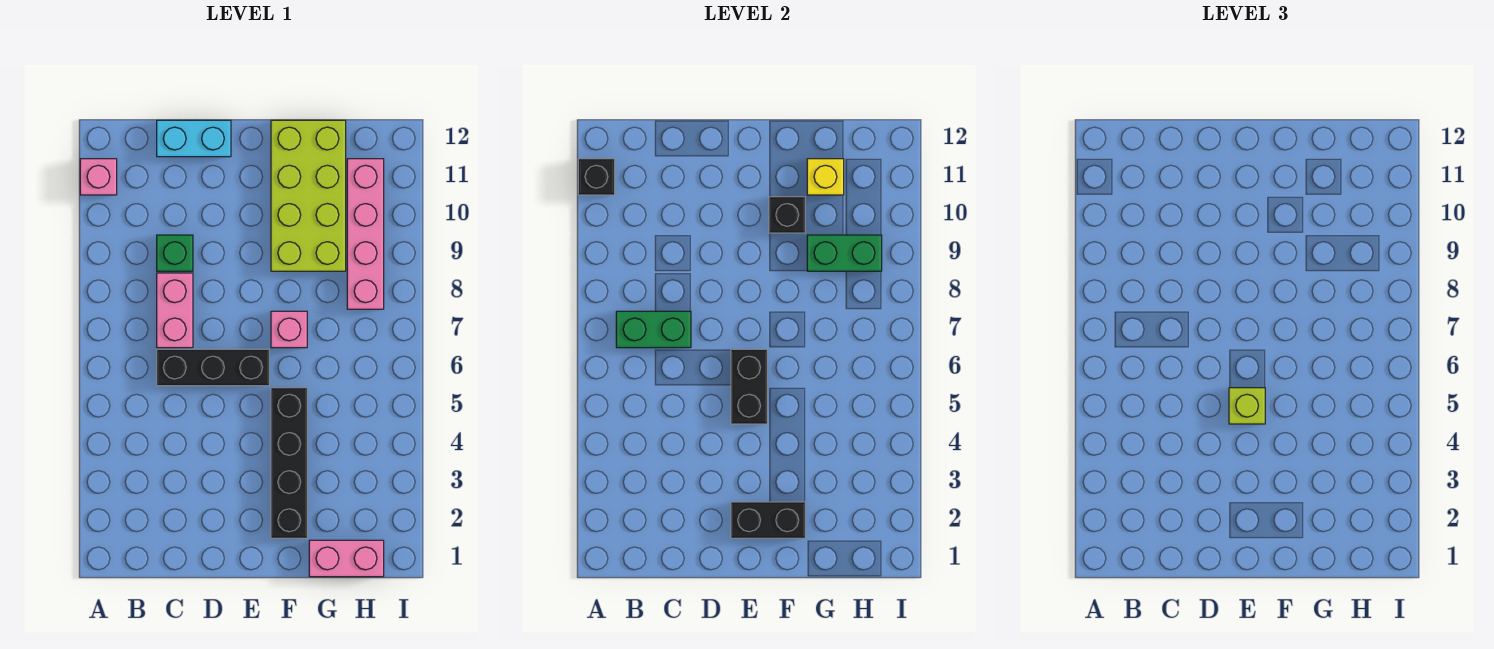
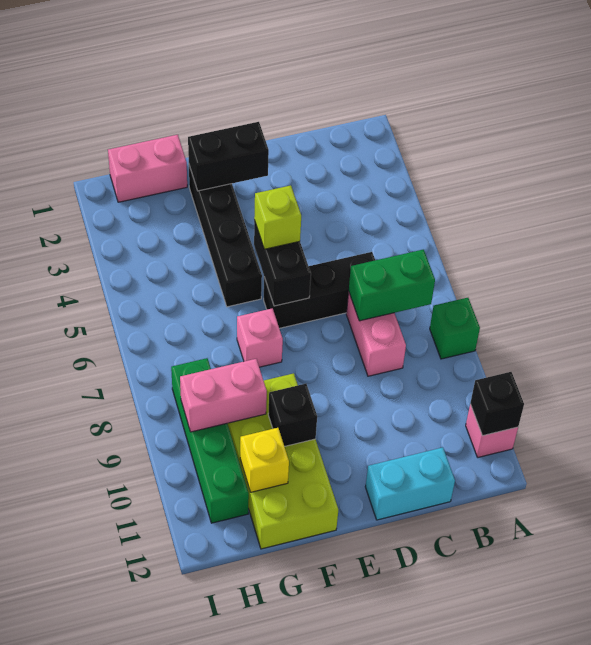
green 1x1 brick [157,235,193,271] -> green 1x1 brick moved to [430,298,480,359]
green 1x2 brick [807,235,882,271] -> pink 1x2 brick [180,359,267,432]
pink 1x4 brick [347,159,384,309] -> green 1x4 brick [171,358,249,523]

